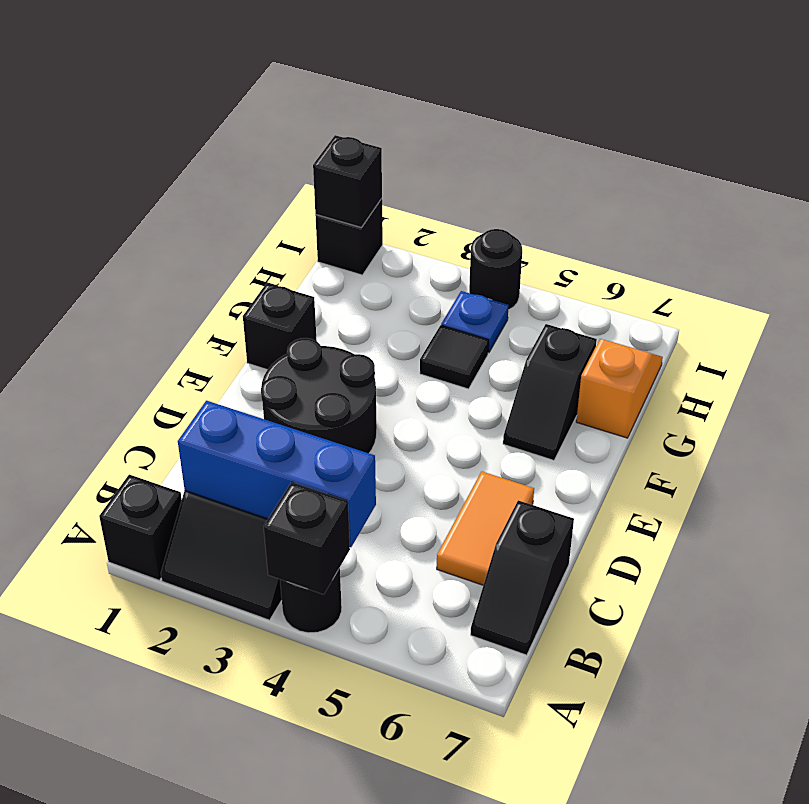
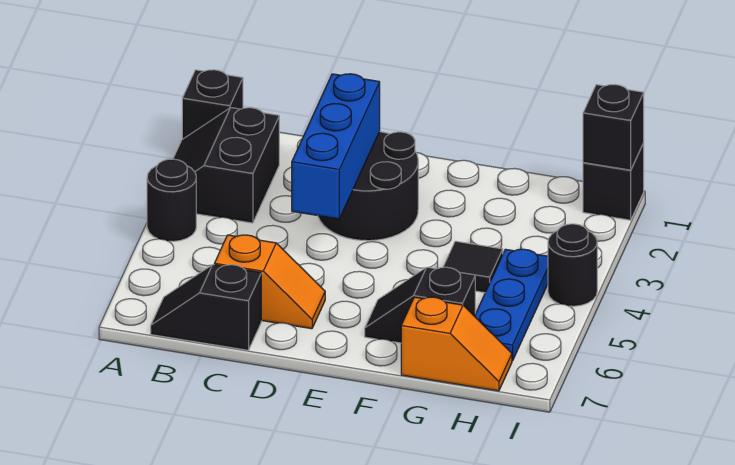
black 1x1 brick [264,482,350,595] -> none
blue 1x3 brick [178,401,376,547] -> blue 1x3 brick moved to [292,74,380,219]
orange 1x2 tile [437,471,534,585] -> orange 1x2 slope [214,235,325,329]
black 1x1 brick [243,283,317,370] -> none
blue 1x1 plate [441,291,509,353] -> blue 1x3 plate [475,249,548,361]

